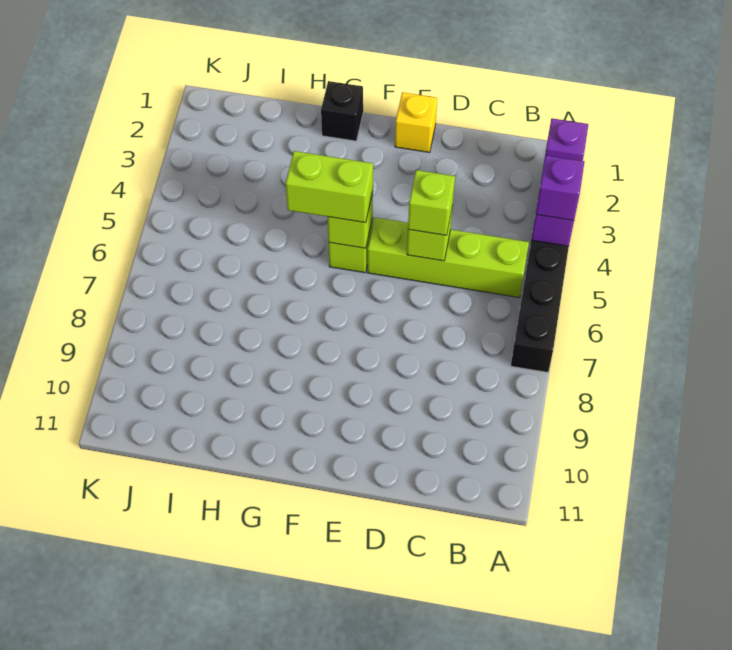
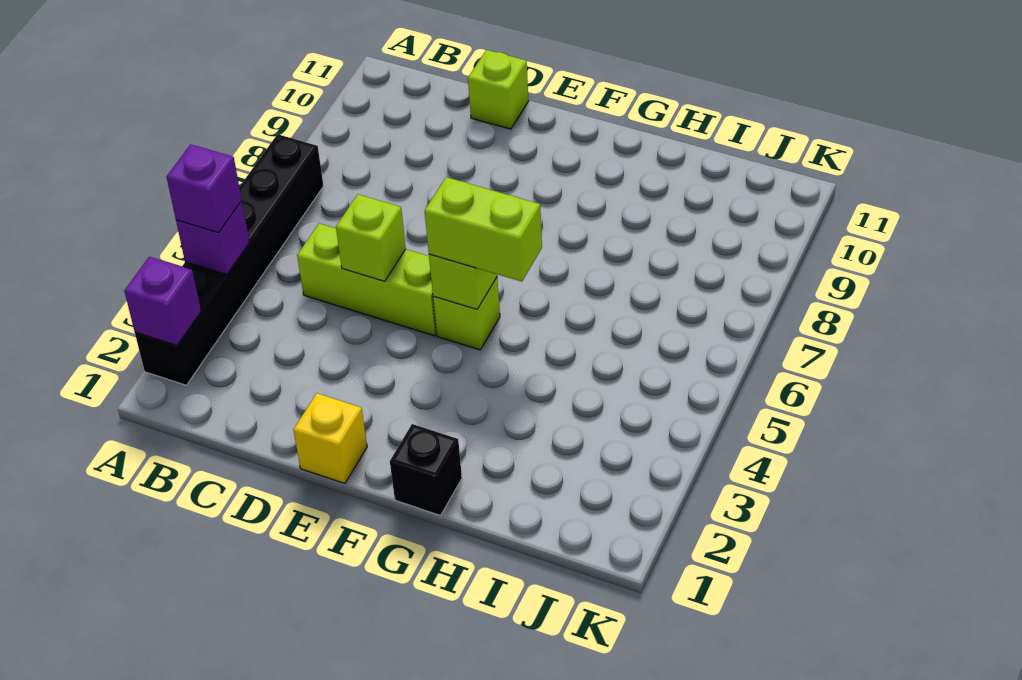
lime 1x4 brick [368,218,529,298] -> lime 1x3 brick [297,223,437,336]
lime 1x1 brick [408,170,455,235] -> lime 1x1 brick moved to [468,50,529,129]

